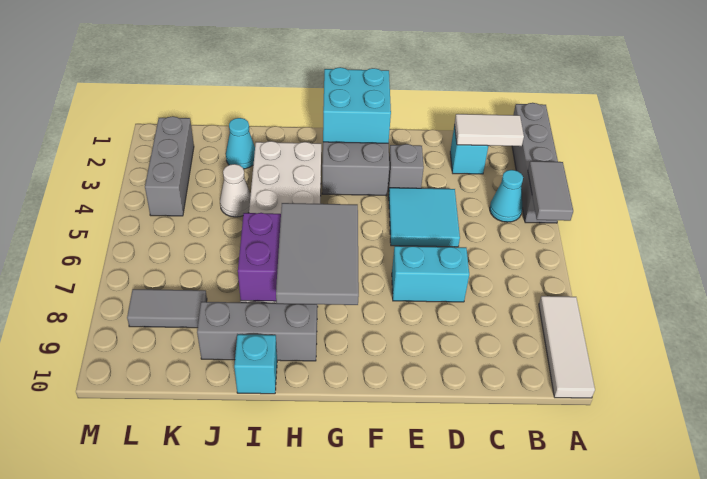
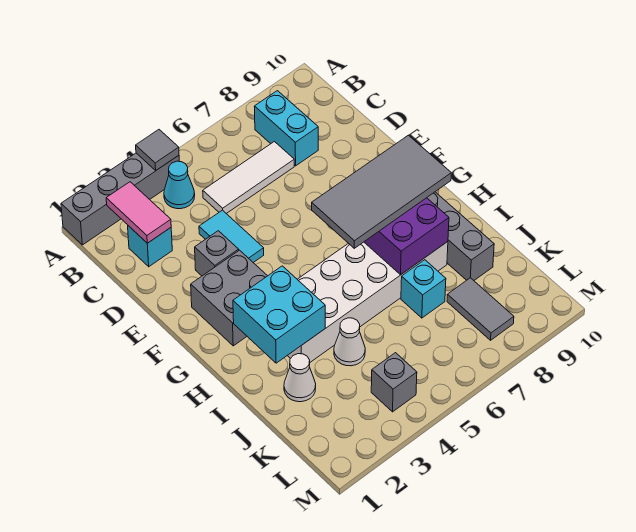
grey 1x2 tile [528,161,573,221] -> grey 1x1 tile [136,130,179,170]
white 1x3 tile [539,296,595,398] -> white 1x3 tile moved to [203,142,294,214]
white 1x2 tile [454,114,524,146] -> pink 1x2 tile [106,182,171,243]
cyan 2x2 tile [389,188,460,247] -> cyan 1x2 tile [199,210,264,263]
cyan 1x2 brick [392,246,469,302] -> cyan 1x2 brick moved to [254,91,318,166]
cyan 2x2 brick [323,67,391,143] -> cyan 2x2 brick moved to [233,266,325,363]
grey 2x3 tile [276,203,359,305] -> grey 2x4 tile [312,135,451,248]
cyan 1x1 brick [234,334,277,394] -> cyan 1x1 brick moved to [401,260,446,318]
cyan 1x1 cone [226,118,255,169] -> white 1x1 cone [284,354,316,402]
grey 1x3 brick [145,116,194,216] -> grey 1x1 brick [371,353,417,412]

